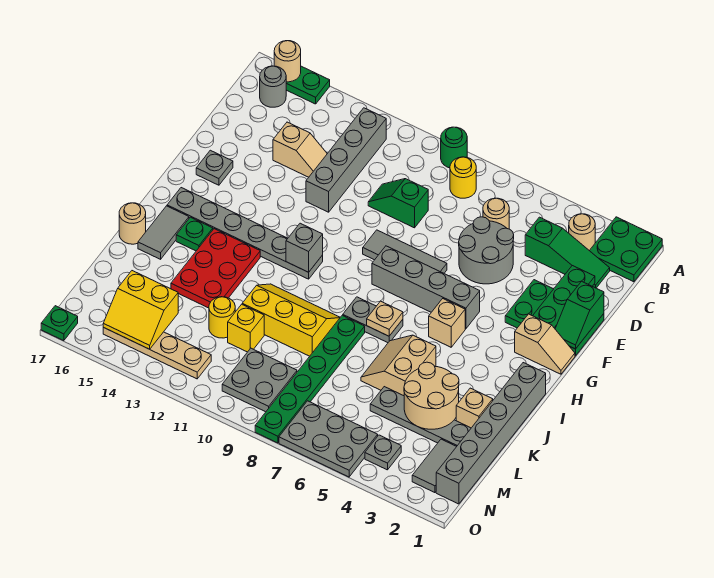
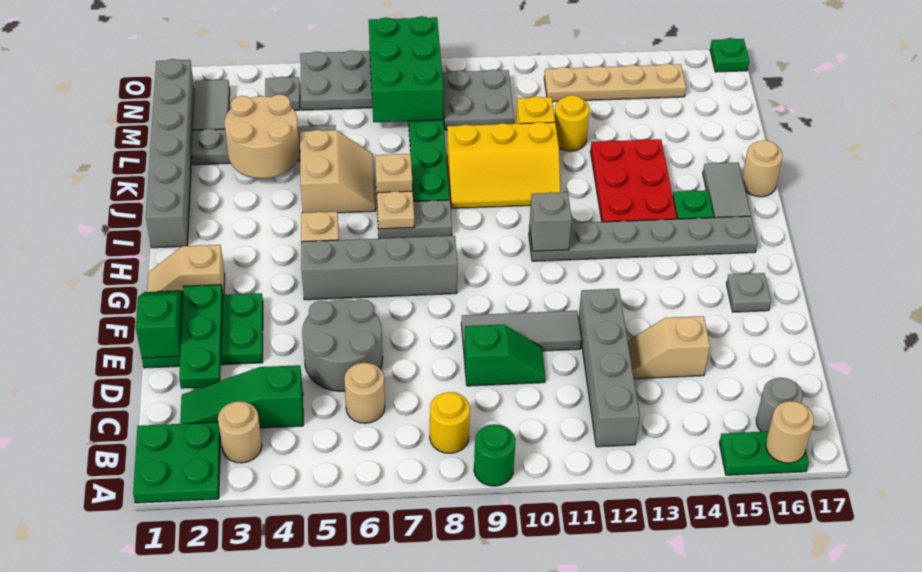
grey 1x3 tile [363,230,447,273] -> grey 1x3 tile moved to [461,311,581,351]
tan 1x1 brick [456,388,493,428] -> tan 1x1 brick moved to [375,154,413,194]
none -> green 2x3 brick [369,16,443,122]
yellow 2x2 slope [103,271,178,349] -> none

